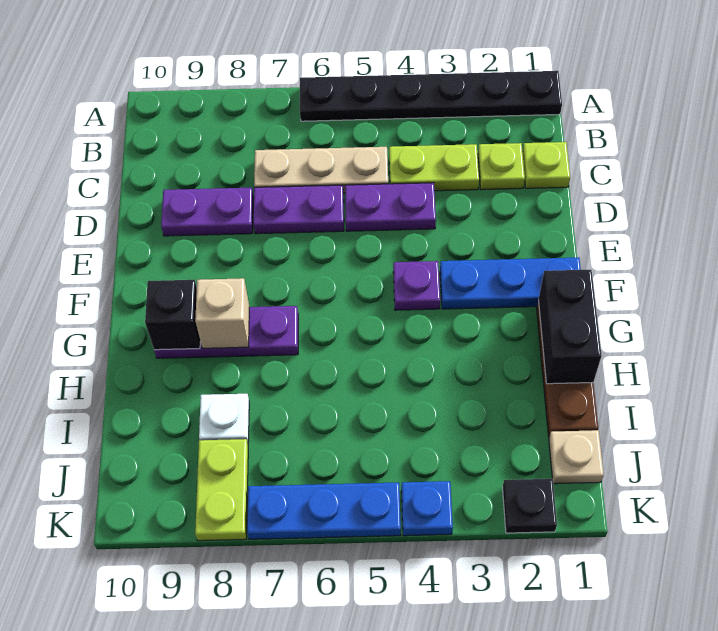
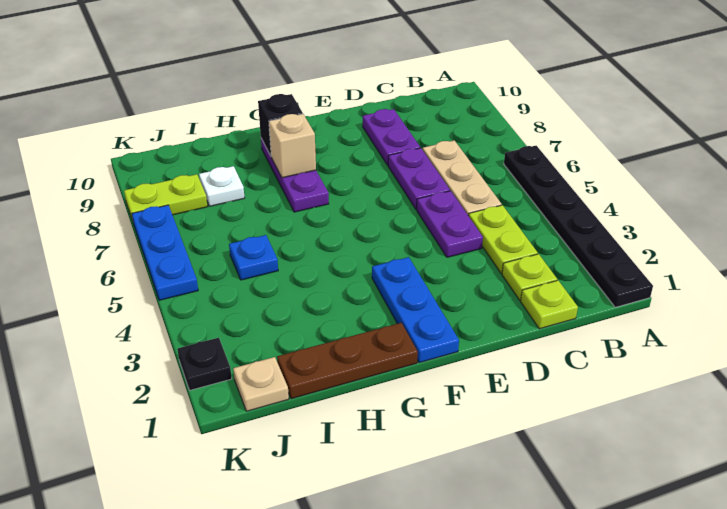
purple 1x1 plate [393,261,440,310] -> none
black 1x2 brick [538,270,602,384] -> none
blue 1x1 plate [401,481,453,536] -> blue 1x1 plate moved to [229,235,278,280]

